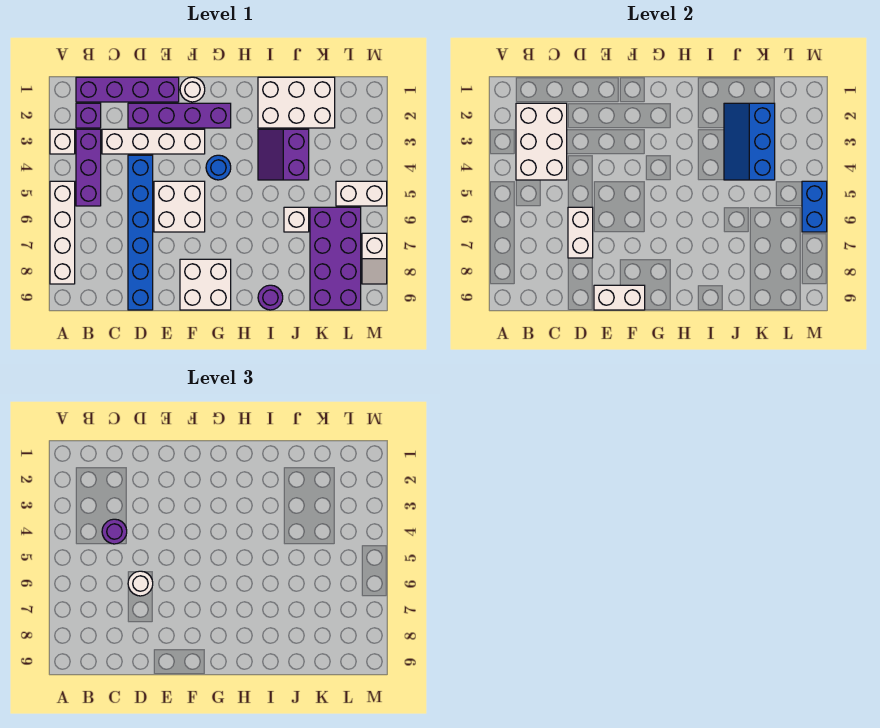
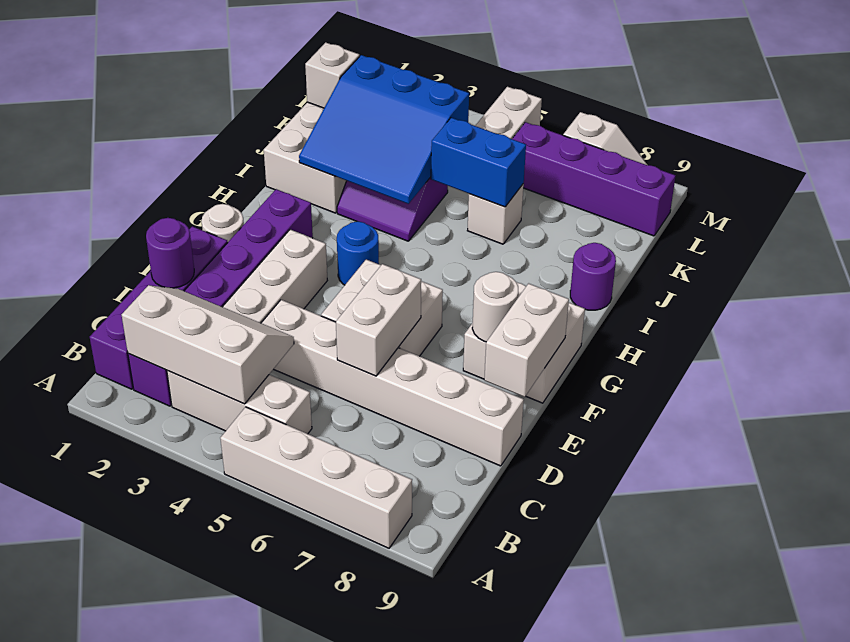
white 1x1 brick [50,129,75,154] -> white 1x1 brick moved to [305,42,359,108]
white 2x3 brick [516,103,567,180] -> white 2x3 slope [122,285,294,404]
purple 1x3 brick [76,129,101,206] -> white 1x3 brick [167,371,312,434]
purple 1x1 round brick [102,519,127,544] -> purple 1x1 round brick moved to [146,218,194,288]
blue 1x6 brick [128,155,153,310] -> white 1x6 brick [262,300,524,466]
white 1x2 brick [568,207,593,258] -> white 1x2 brick turned to [336,264,421,376]
white 1x1 round brick [128,571,153,596] -> white 1x1 round brick moved to [472,272,518,342]
blue 2x3 slope [724,103,775,180] -> blue 3x3 slope [299,55,469,204]
purple 2x4 brick [310,207,361,310] -> purple 1x4 brick [512,122,675,236]
blue 1x2 brick [802,181,827,232] -> blue 1x2 brick moved to [431,118,526,207]

